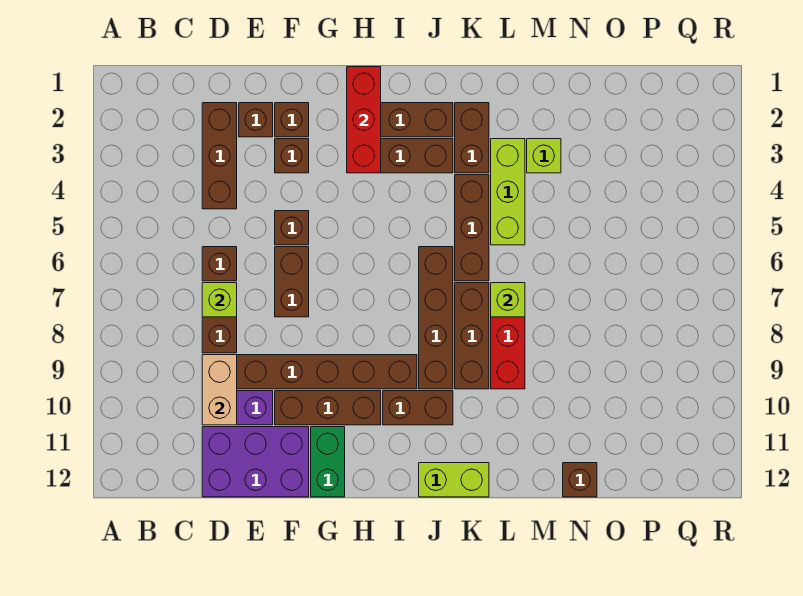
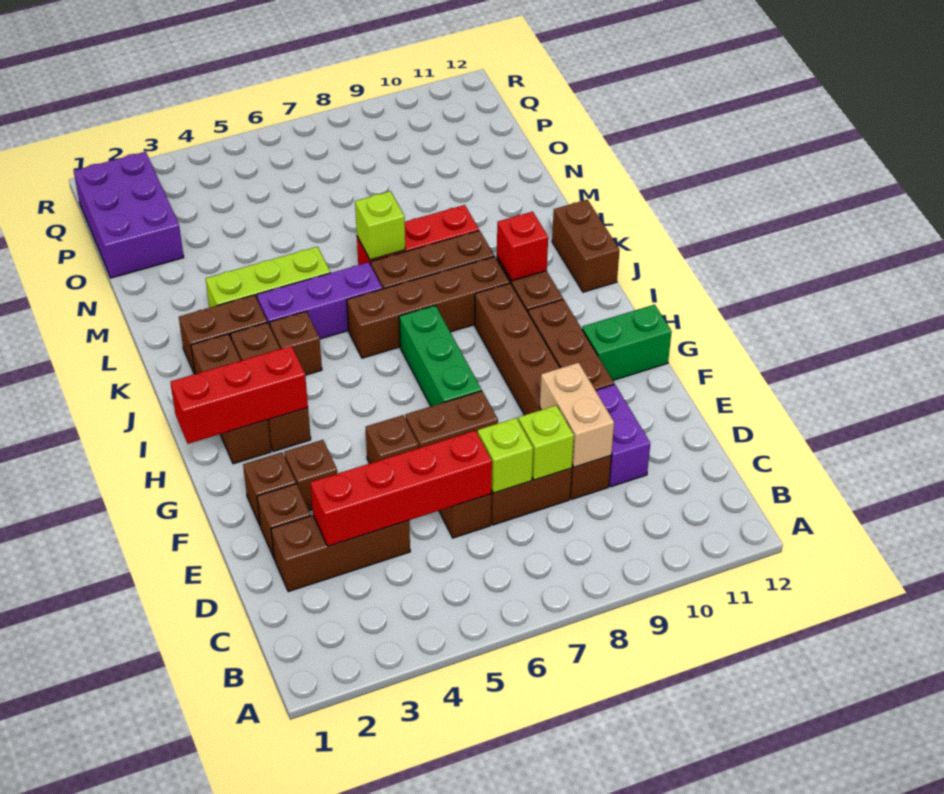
none -> red 1x4 brick [310,431,492,546]
tan 1x2 brick [202,355,237,425] -> tan 1x2 brick turned to [540,363,614,467]
purple 2x3 brick [202,427,309,497] -> purple 2x3 brick moved to [74,152,184,278]
none -> green 1x3 brick [399,305,482,406]
none -> red 1x1 brick [497,212,548,281]
lime 1x2 brick [419,463,489,497] -> brown 1x2 brick [552,200,620,292]
brown 1x3 brick [455,175,489,281] -> purple 1x3 brick [257,262,382,339]
lime 1x1 brick [527,139,561,173] -> lime 1x1 brick moved to [518,405,574,480]
brown 1x1 brick [563,463,597,497] -> brown 1x1 brick moved to [270,311,322,375]

